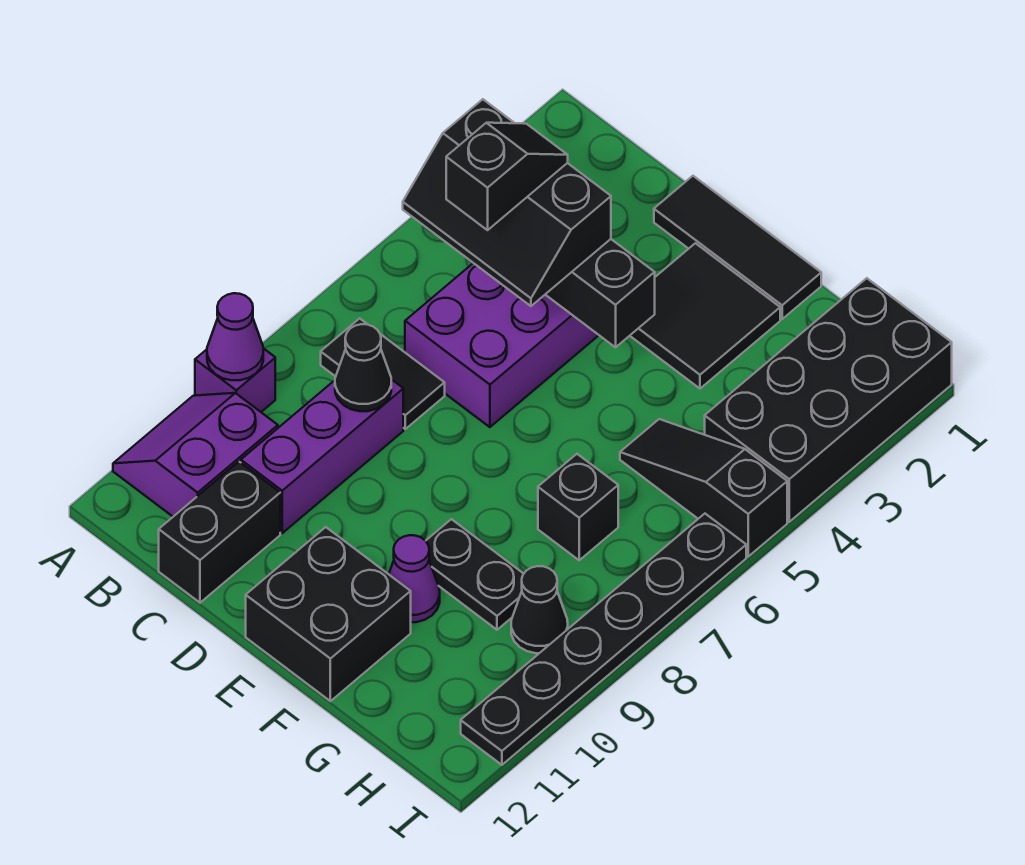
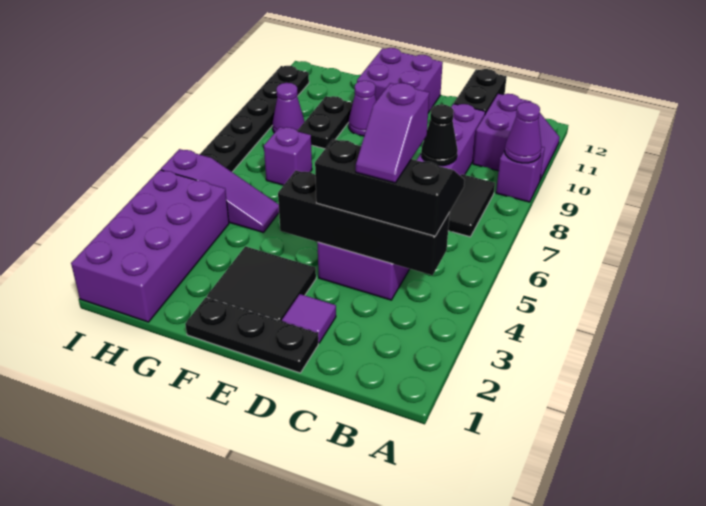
black 1x2 tile [321,318,445,429] -> black 1x2 tile turned to [448,174,495,237]
black 1x2 slope [446,123,568,230] -> purple 1x2 slope [356,83,429,183]
black 1x3 tile [654,176,821,319] -> black 1x3 plate [185,297,318,373]
none -> purple 1x1 tile [282,294,336,343]
black 2x2 brick [246,527,411,701] -> purple 2x2 brick [357,48,443,113]
black 1x2 plate [426,519,524,630] -> black 1x2 plate turned to [297,96,353,149]
black 1x3 slope [620,419,787,556] -> purple 1x3 slope [161,149,279,233]
black 1x1 brick [538,454,618,560] -> purple 1x1 brick [264,127,312,185]
black 2x4 brick [705,278,952,522] -> purple 2x4 brick [71,170,229,322]
black 1x1 cone [511,566,568,653] -> purple 1x1 cone [273,83,305,133]

